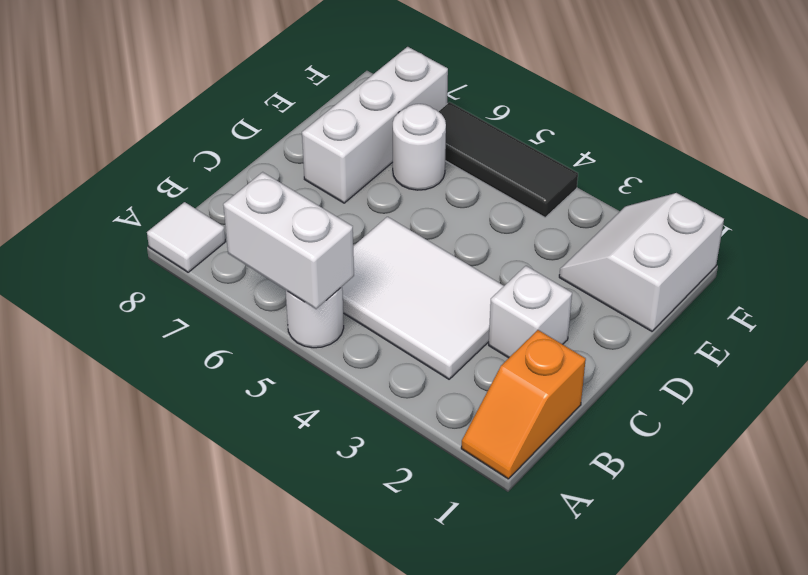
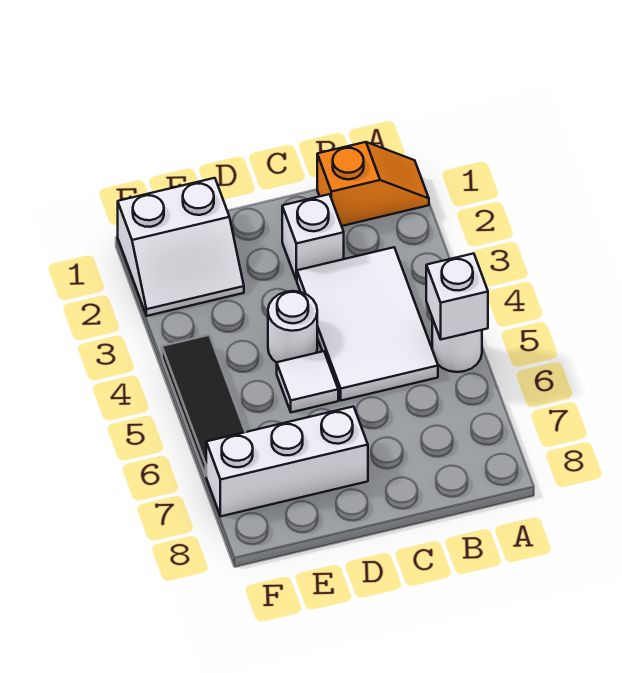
white 1x2 brick [223,172,354,309] -> white 1x1 brick [426,253,488,339]
white 1x1 tile [147,202,226,272] -> white 1x1 tile moved to [277,351,338,412]
white 1x1 round brick [393,104,446,190] -> white 1x1 round brick moved to [268,291,317,363]

